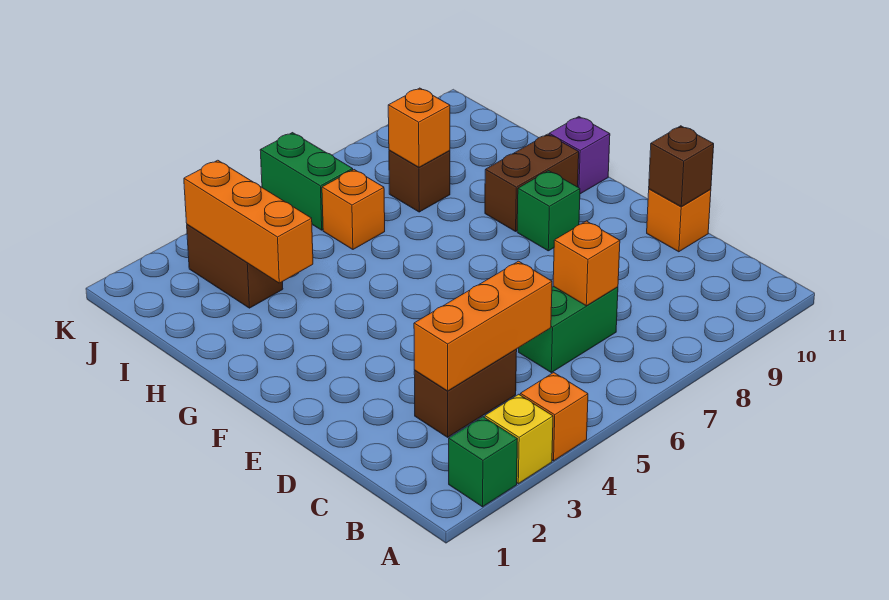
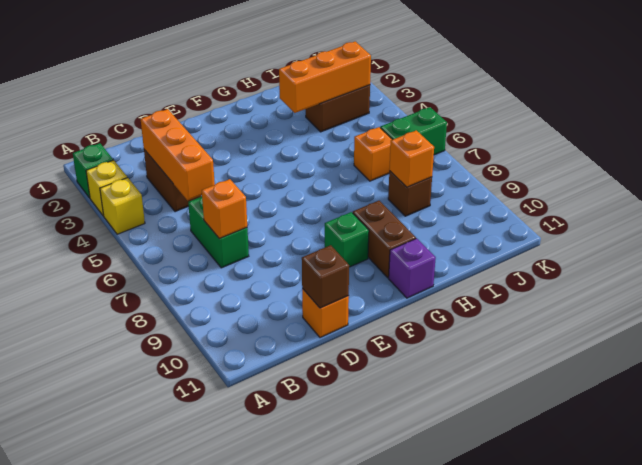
orange 1x1 brick [520,373,588,461] -> yellow 1x1 brick [100,178,145,234]

